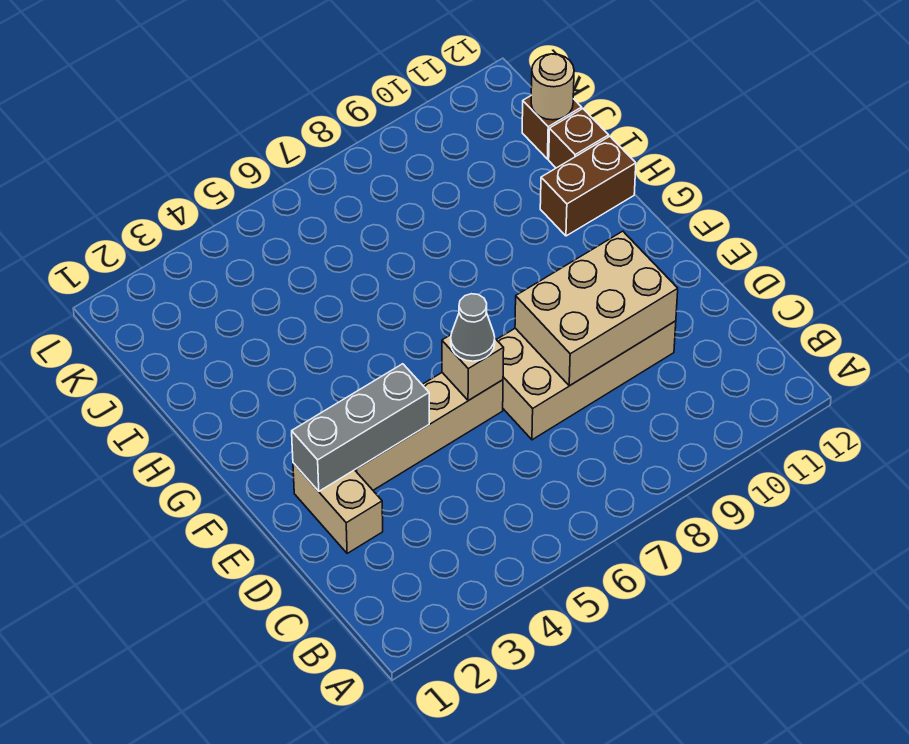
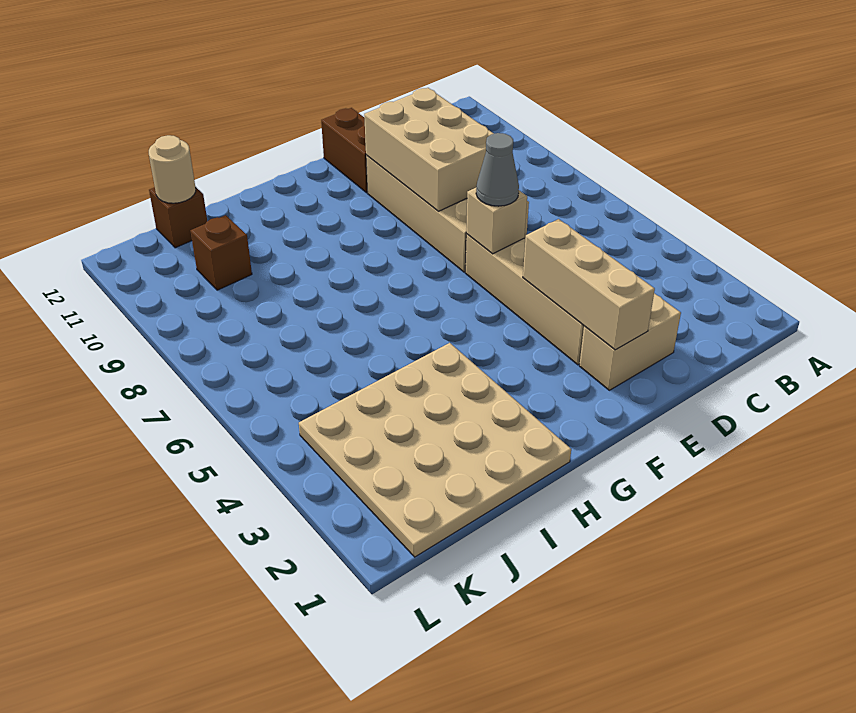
grey 1x3 brick [292,364,429,491] -> tan 1x3 brick [523,219,655,350]
none -> tan 4x4 plate [299,343,571,557]
brown 1x2 brick [540,137,636,236] -> brown 1x2 brick moved to [321,108,368,193]
brown 1x1 brick [549,109,609,168] -> brown 1x1 brick moved to [191,215,252,290]

